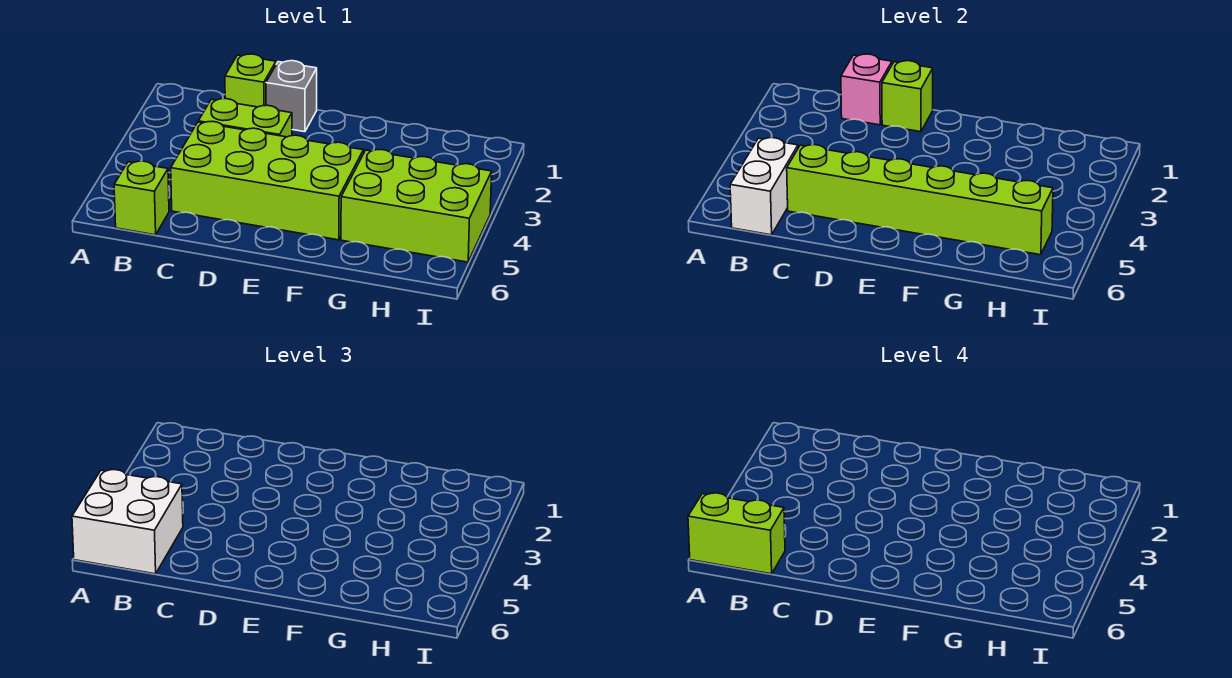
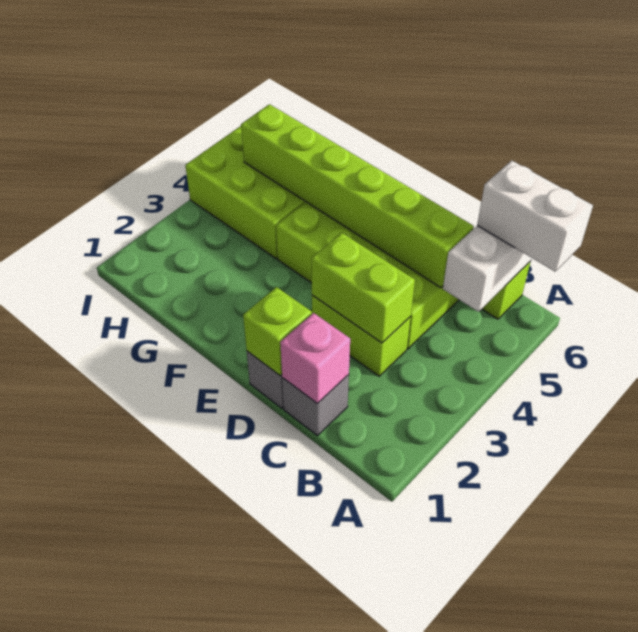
white 2x2 brick [72,470,183,574] -> white 1x2 brick [477,161,593,271]
lime 1x2 brick [688,493,785,574] -> lime 1x2 brick moved to [311,233,415,343]
lime 1x1 brick [225,54,276,107] -> grey 1x1 brick [282,375,349,436]

